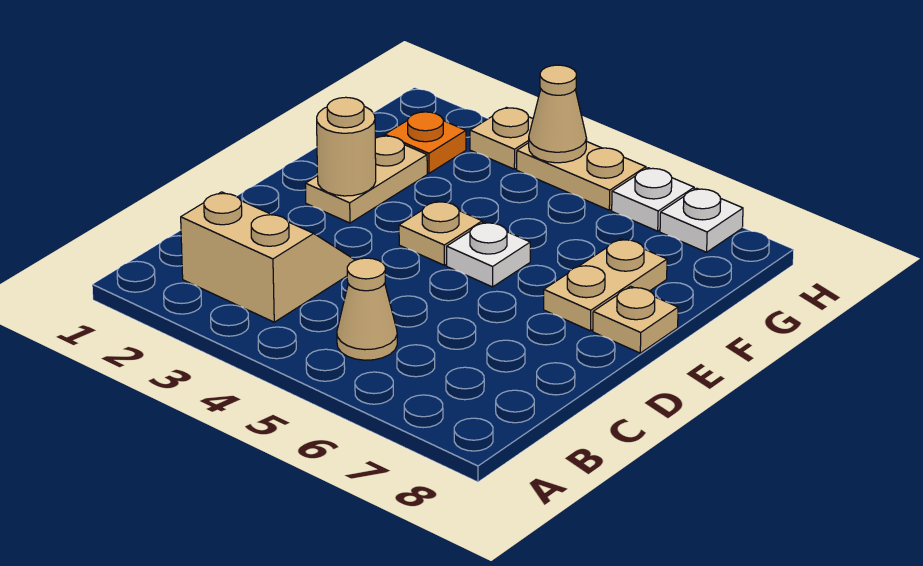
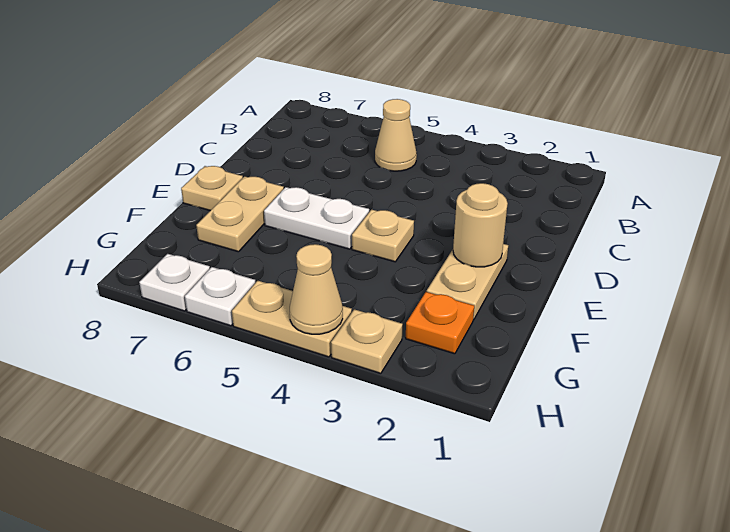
tan 2x2 slope [181,192,355,322] -> none
white 1x1 plate [447,222,530,287] -> white 1x2 plate [264,187,369,249]

